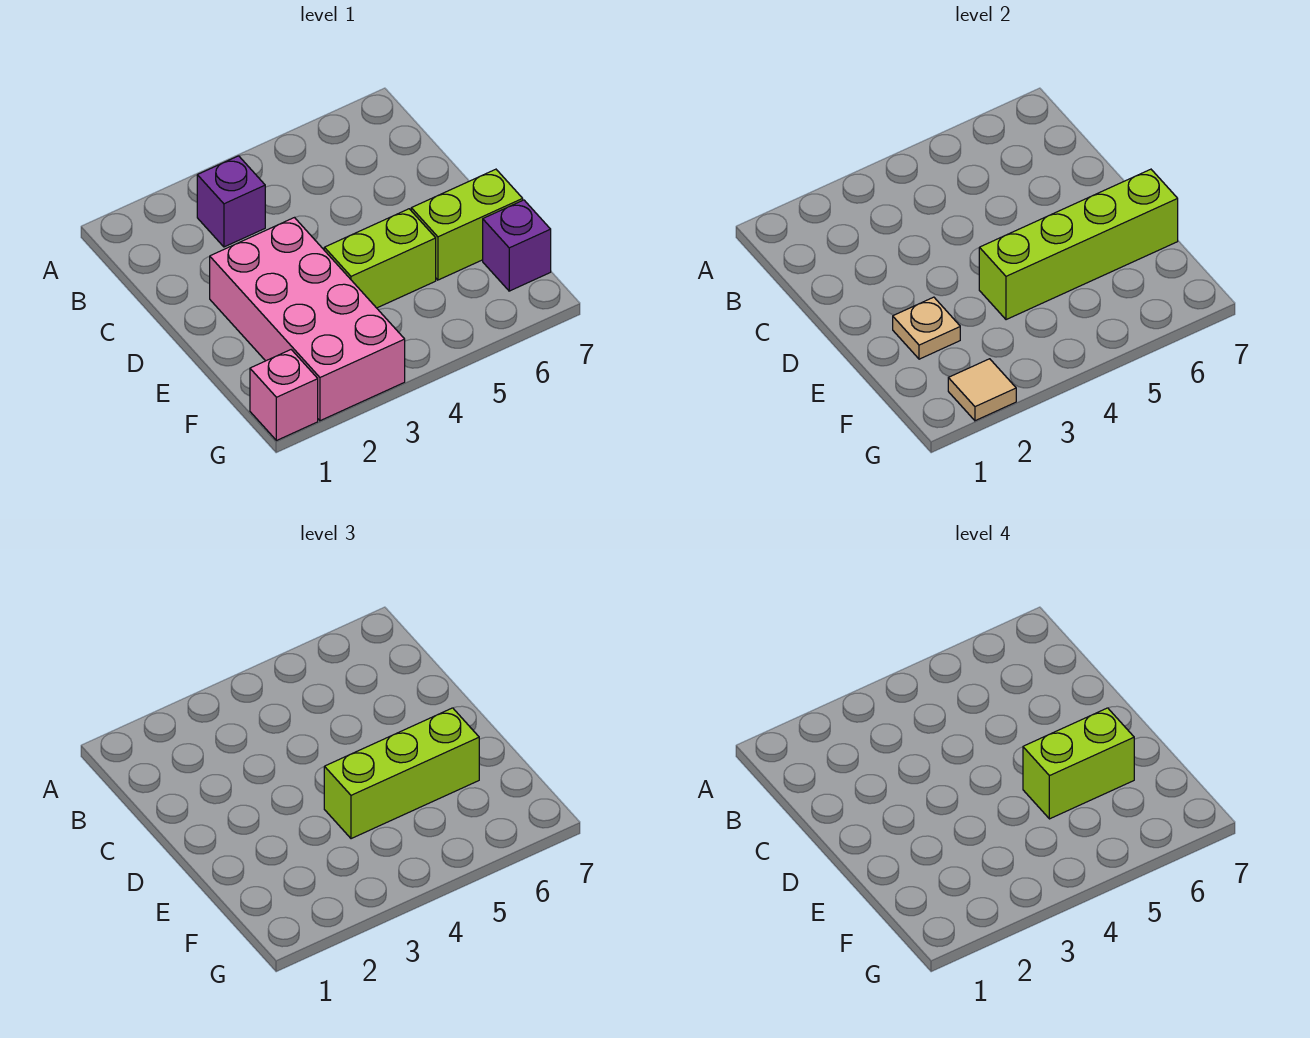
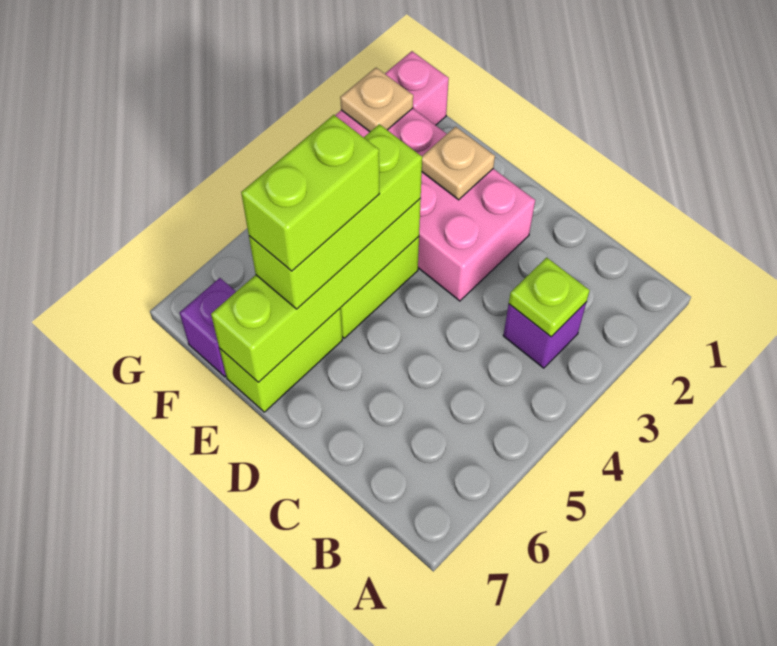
none -> lime 1x1 plate [509,257,590,337]
tan 1x1 tile [948,359,1016,421] -> tan 1x1 plate [340,68,413,132]

